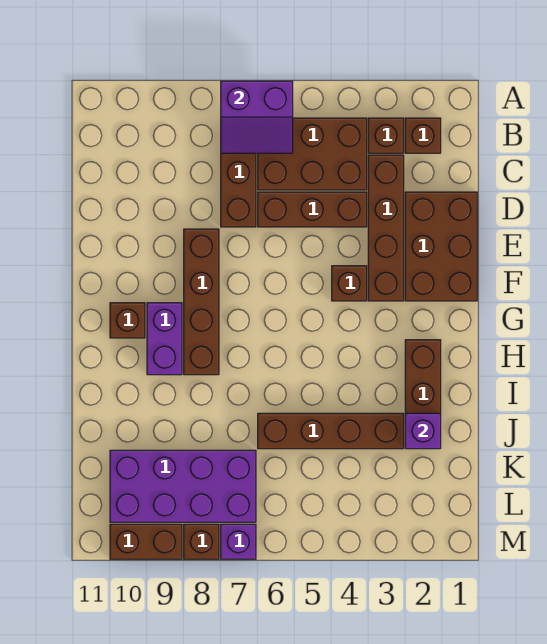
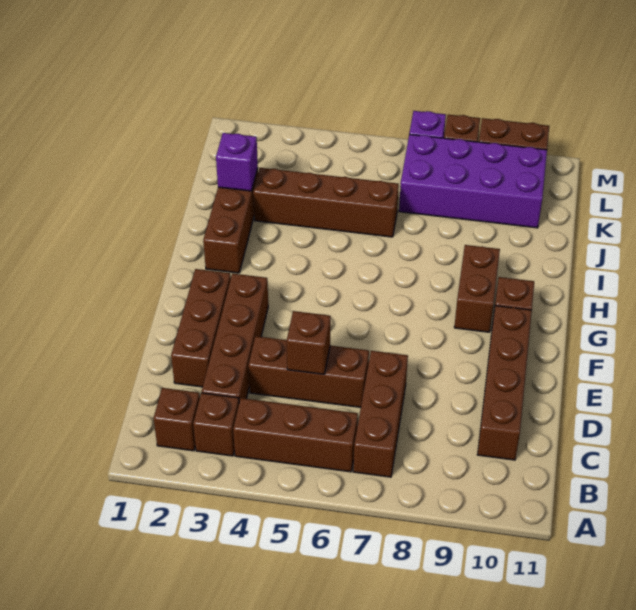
purple 2x2 slope [221,81,293,153] -> none
brown 2x3 brick [258,118,367,190] -> brown 1x3 brick [233,398,358,472]
brown 2x3 brick [405,192,477,301] -> brown 1x3 brick [171,269,231,387]
brown 1x4 brick [184,229,219,375] -> brown 1x4 brick moved to [477,306,532,460]
brown 1x1 brick [332,266,367,301] -> brown 1x1 brick moved to [287,311,331,374]
purple 1x2 brick [147,303,182,375] -> brown 1x2 brick [454,245,500,332]

